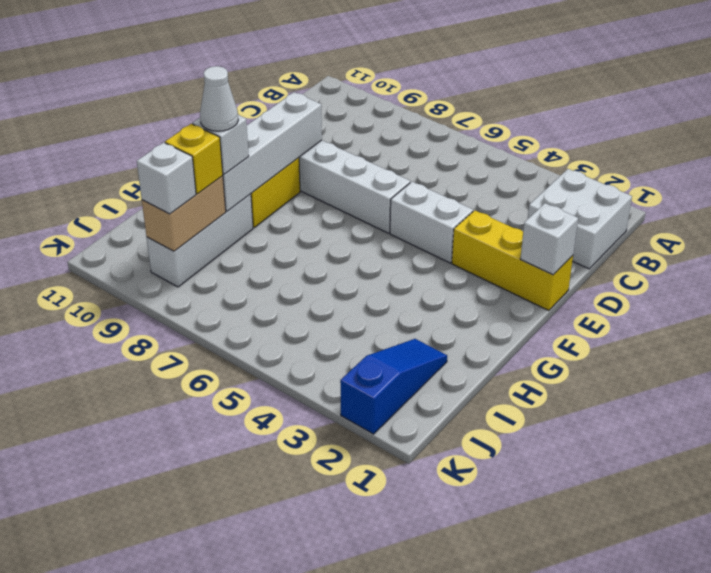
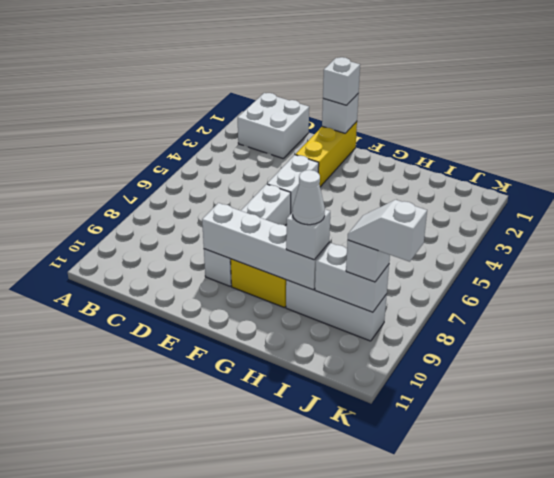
none -> white 1x1 brick [323,57,360,105]
blue 1x3 slope [340,339,447,434] -> none
tan 1x2 brick [142,176,226,251] -> white 1x2 brick [315,243,389,312]
yellow 1x1 brick [165,124,223,194] -> none
none -> white 1x2 slope [348,200,427,262]

